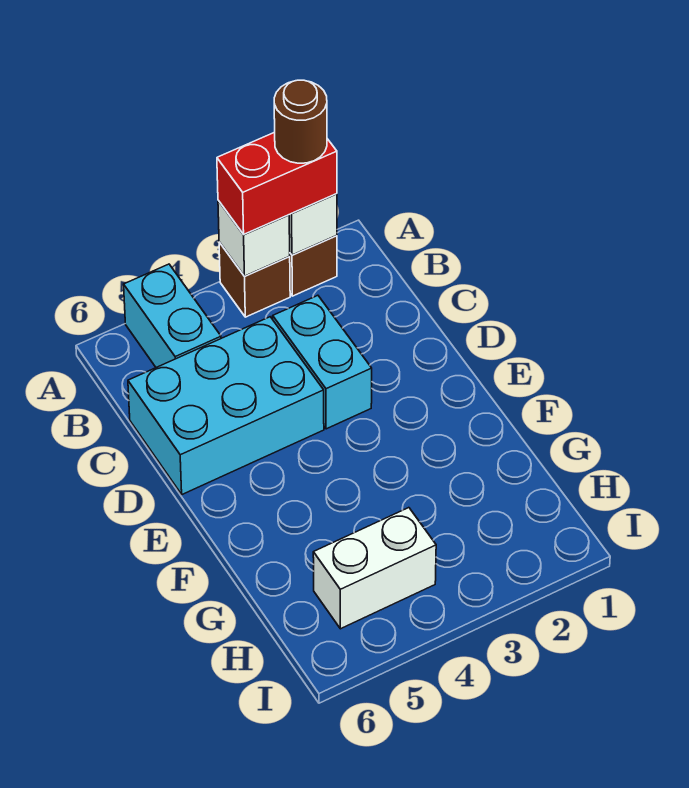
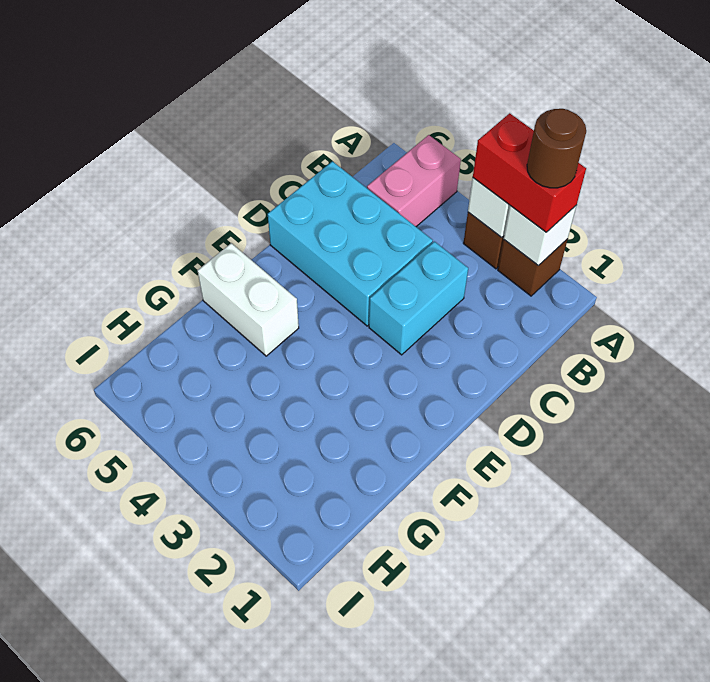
cyan 1x2 brick [124,264,221,367] -> pink 1x2 brick [367,135,461,227]
white 1x2 brick [313,508,436,629] -> white 1x2 brick moved to [198,243,299,356]

